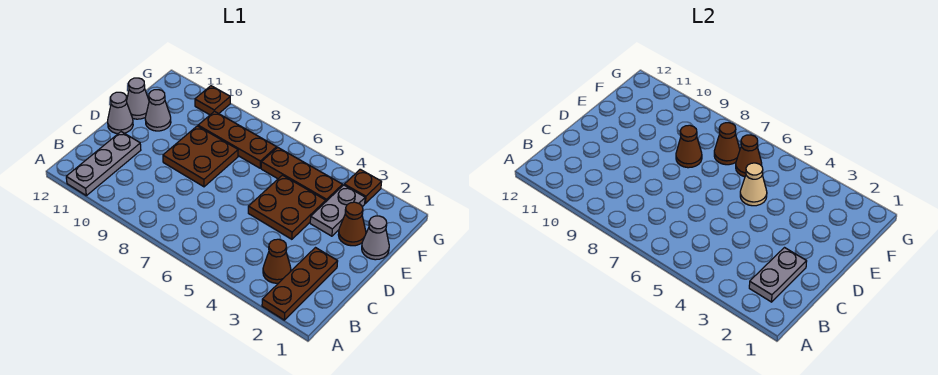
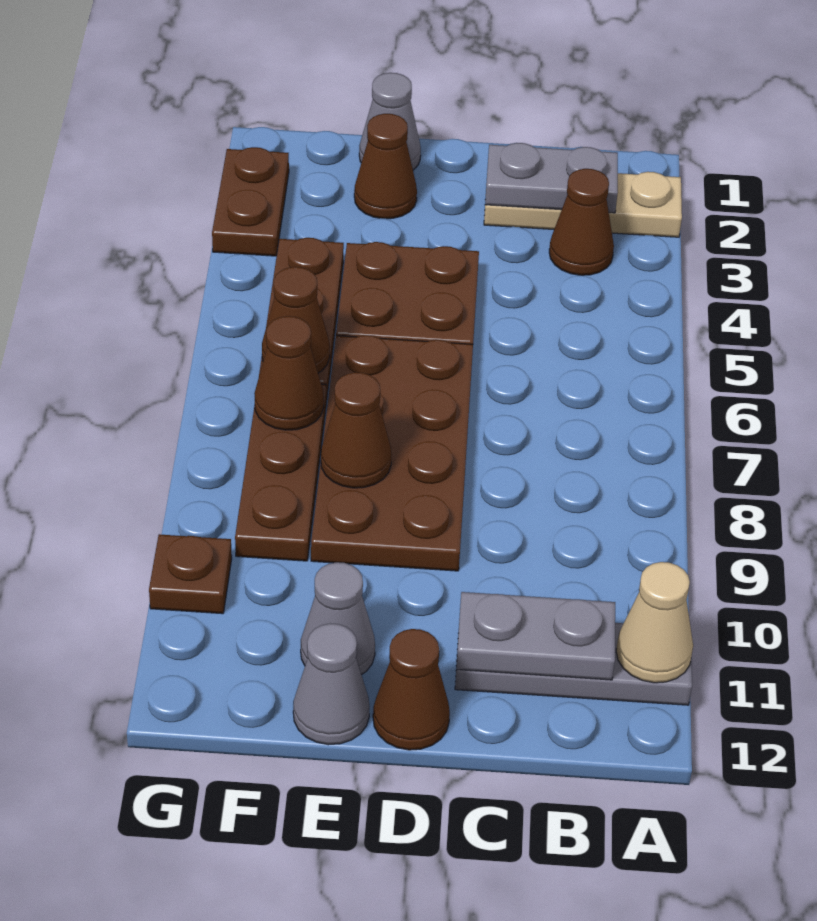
brown 1x3 plate [262,248,338,320] -> tan 1x3 plate [484,172,682,237]
brown 2x2 plate [163,126,238,187] -> brown 2x4 plate [311,335,473,571]
grey 1x1 cone [108,92,133,134] -> brown 1x1 cone [373,629,450,750]
grey 1x2 plate [310,185,365,236] -> grey 1x2 plate moved to [456,592,615,680]
tan 1x1 cone [740,163,767,206] -> tan 1x1 cone moved to [616,562,693,683]
brown 1x1 plate [344,169,381,203] -> brown 1x2 plate [212,147,289,256]

